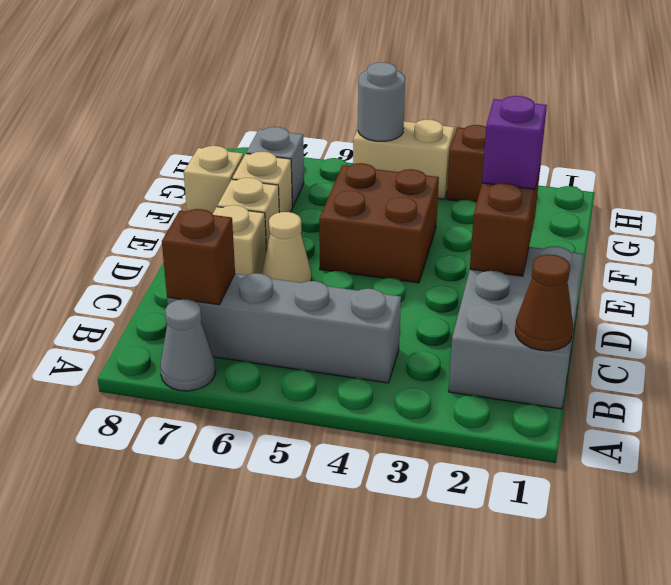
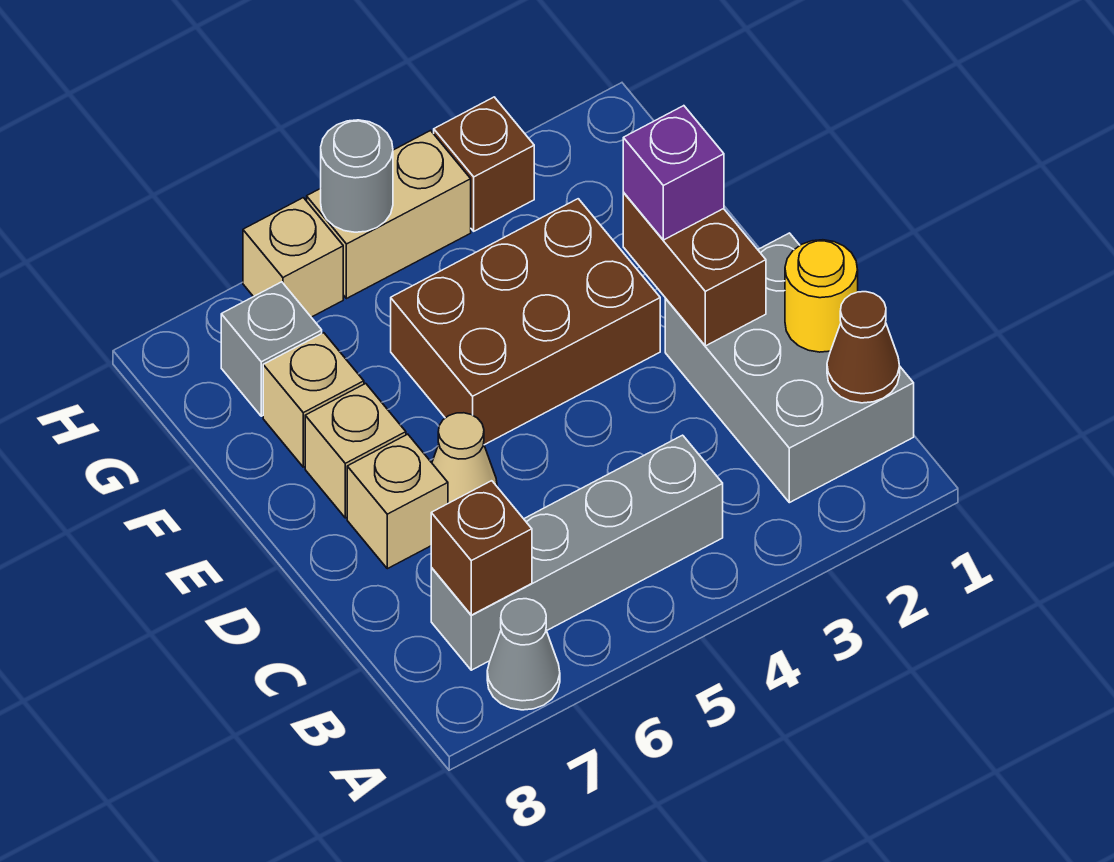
none -> yellow 1x1 round brick [785,240,858,352]
brown 2x2 brick [319,163,439,283] -> brown 2x3 brick [391,199,660,445]
tan 1x1 brick [184,146,243,214] -> tan 1x1 brick moved to [243,198,343,317]

